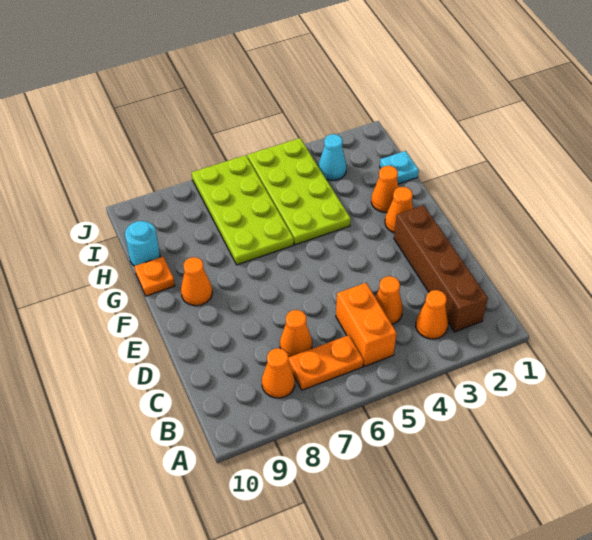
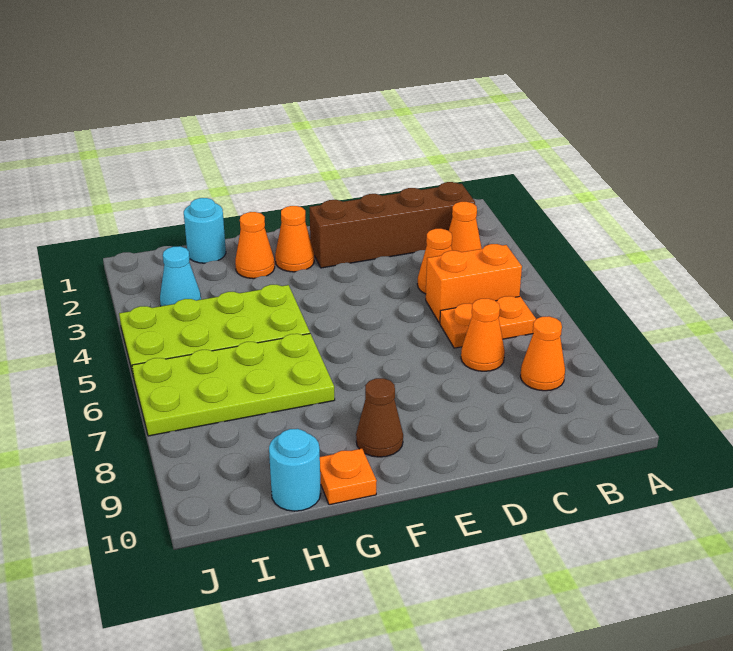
orange 1x2 plate [288,335,364,390] -> orange 1x2 plate turned to [440,296,536,348]
orange 1x1 cone [181,257,212,306] -> brown 1x1 cone [356,378,403,457]
cyan 1x1 plate [380,151,419,184] -> cyan 1x1 round brick [184,198,226,263]

